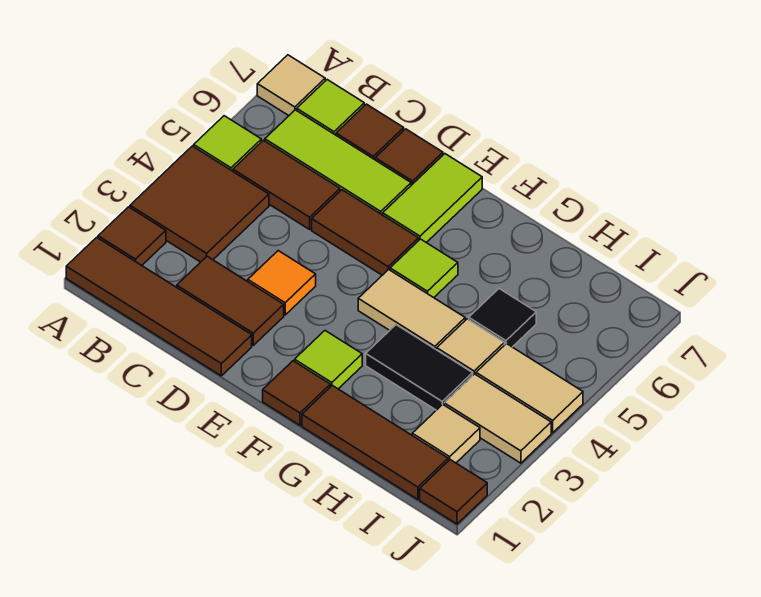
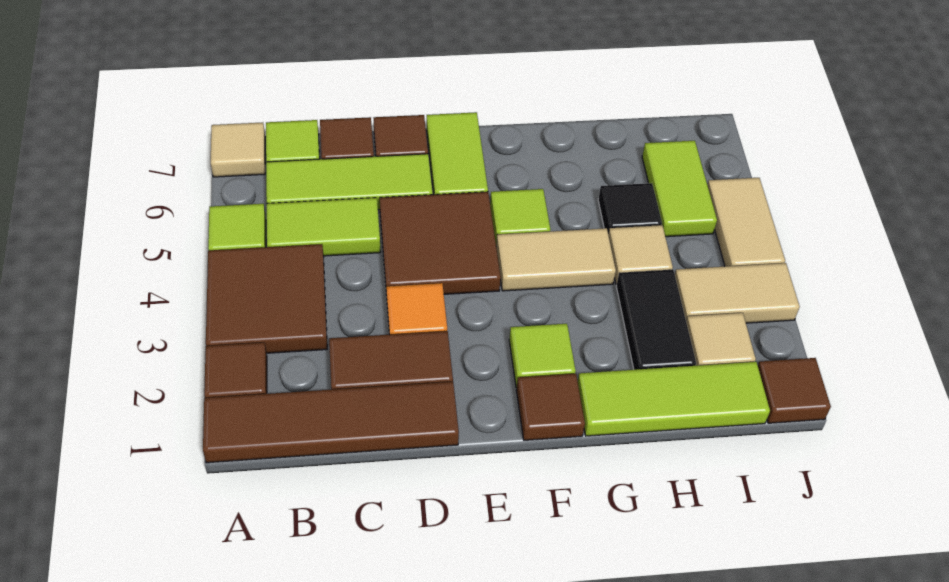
brown 1x2 tile [233,140,340,229] -> lime 1x2 tile [267,198,380,256]
brown 1x2 tile [312,190,419,275] -> brown 2x2 tile [380,192,501,295]
brown 1x3 tile [302,385,448,499] -> lime 1x3 tile [578,362,770,436]
black 1x2 tile [366,325,473,410] -> black 1x2 tile turned to [616,270,696,370]
tan 1x2 tile [476,344,583,433] -> tan 1x2 tile turned to [707,178,785,266]
none -> lime 1x2 tile [642,141,717,237]

